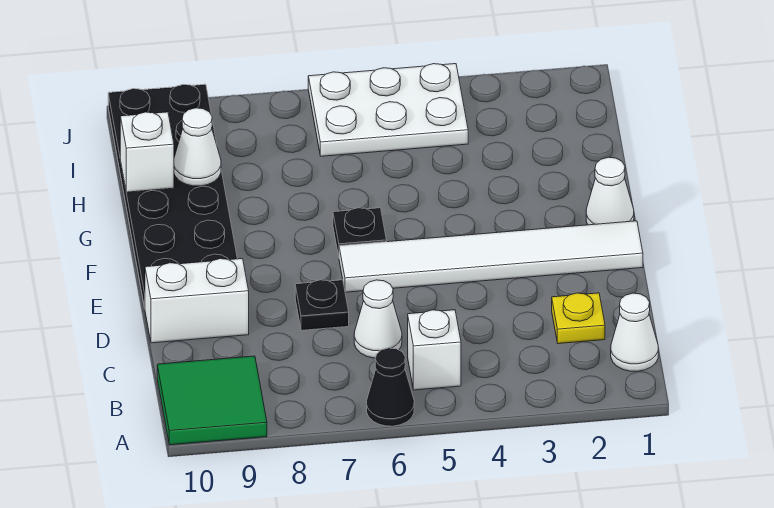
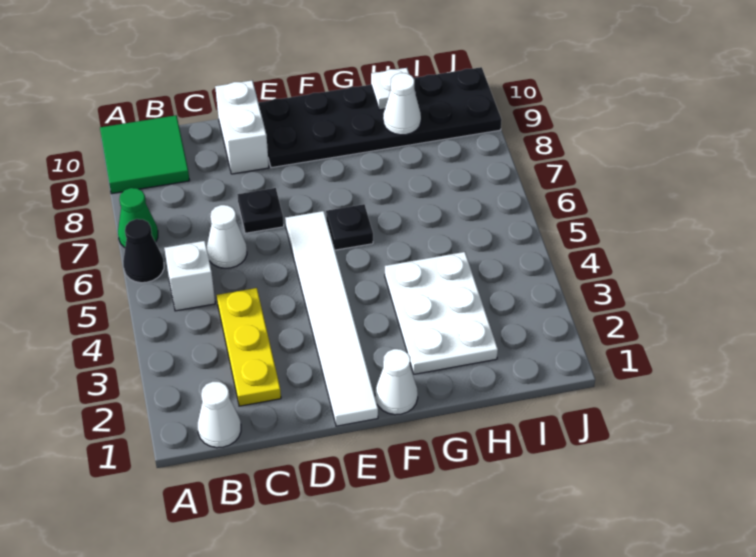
none -> green 1x1 cone [118,188,158,248]
yellow 1x1 plate [552,293,605,344] -> yellow 1x3 plate [217,288,281,406]
white 1x1 brick [120,112,174,192] -> white 1x1 plate [371,68,416,110]
white 2x3 plate [308,64,468,156] -> white 2x3 plate moved to [385,252,498,374]

